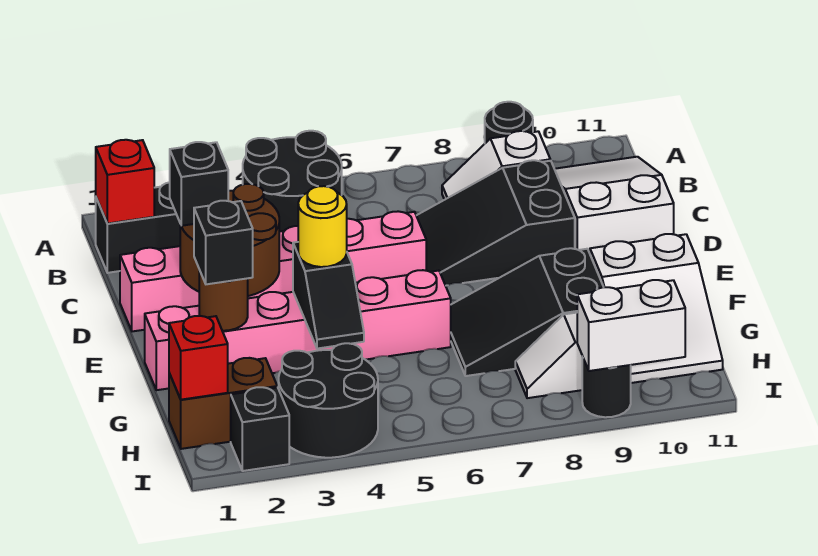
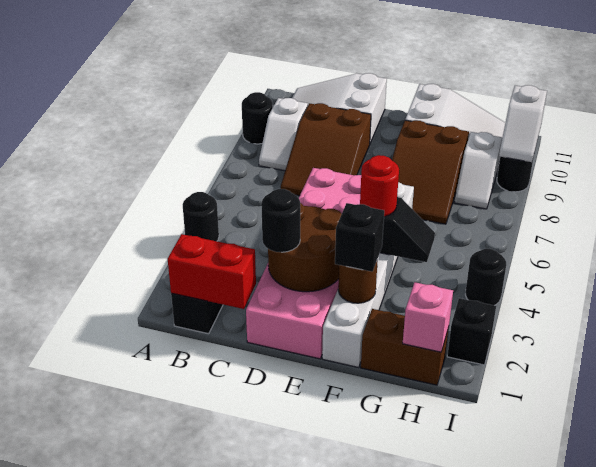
black 2x2 round brick [243,131,342,232] -> black 1x1 round brick [183,192,219,241]
red 1x1 brick [96,140,154,224] -> red 1x2 brick [168,234,256,309]
black 2x3 slope [416,160,575,286] -> brown 2x3 slope [281,103,371,196]
pink 1x6 brick [120,211,426,331] -> pink 2x6 brick [246,168,361,359]
black 1x1 brick [170,142,228,226] -> black 1x1 round brick [261,189,300,252]
pink 1x6 brick [145,270,451,390] -> white 1x6 brick [322,182,414,368]
yellow 1x1 round brick [298,186,347,267] -> red 1x1 round brick [360,155,399,217]
black 2x3 slope [451,248,603,376] -> brown 2x3 slope [392,120,469,224]
brown 1x2 brick [169,358,277,449] -> brown 1x2 brick turned to [361,309,449,385]
red 1x1 brick [169,316,228,400] -> pink 1x1 brick [403,282,453,352]
black 2x2 round brick [279,343,378,458] -> black 1x1 round brick [465,249,506,305]
white 1x2 brick [577,280,685,371] -> white 1x2 slope [499,85,547,162]

